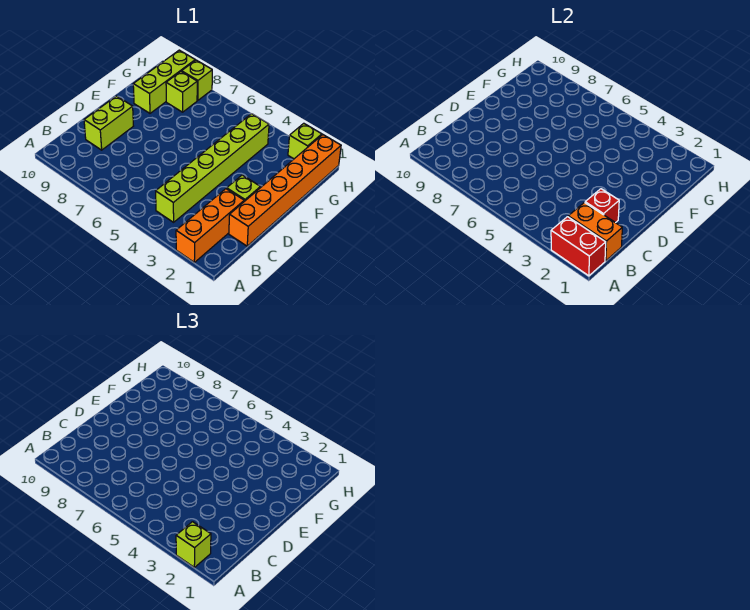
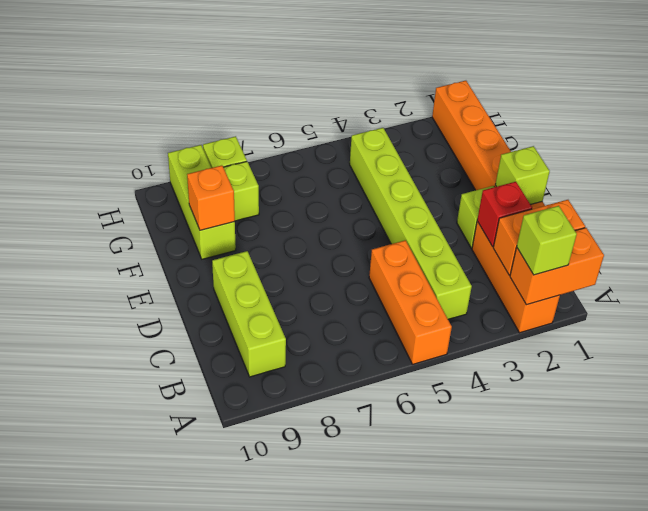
red 1x2 brick [551,217,606,276] -> orange 1x2 brick [510,228,604,305]
none -> orange 1x3 brick [369,240,452,364]
lime 1x2 brick [84,96,133,150] -> lime 1x3 brick [212,251,286,377]
none -> orange 1x1 brick [187,165,235,230]
lime 1x1 brick [288,123,322,159] -> lime 1x1 brick moved to [495,146,550,204]

